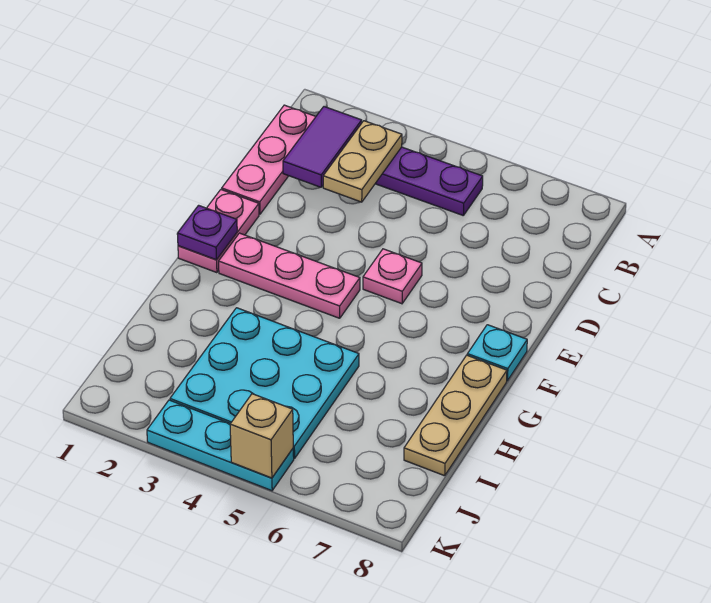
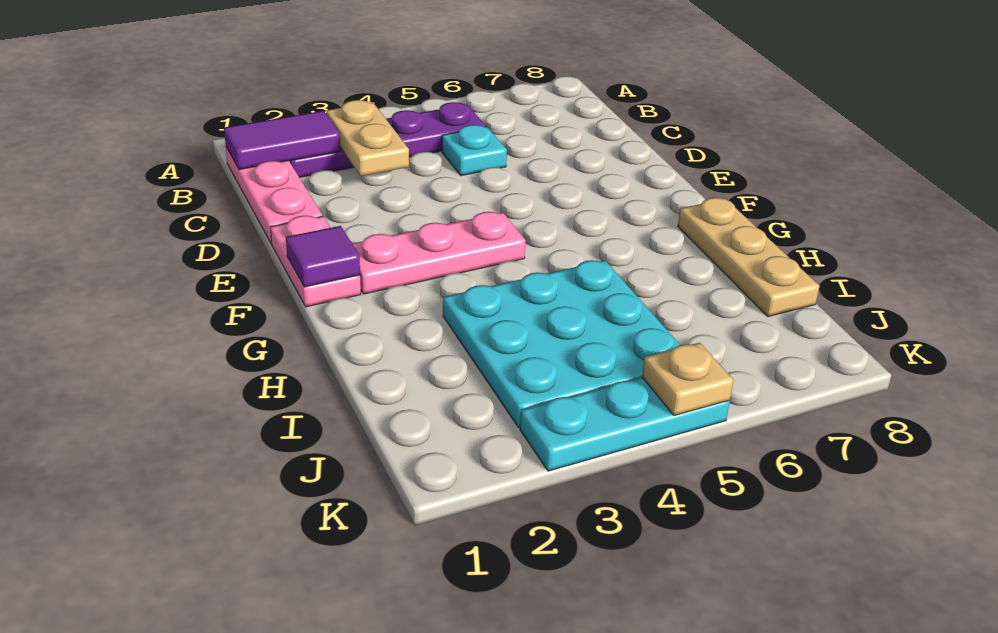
purple 1x2 tile [283,107,362,187] -> purple 1x2 tile turned to [224,111,340,170]
pink 1x1 plate [363,249,422,304] -> none
purple 1x1 plate [177,205,237,260] -> purple 1x1 tile [286,226,360,287]
cyan 1x1 plate [467,325,527,381] -> cyan 1x1 plate moved to [442,125,507,176]
tan 1x1 brick [230,394,293,478] -> tan 1x1 plate [642,343,733,416]

